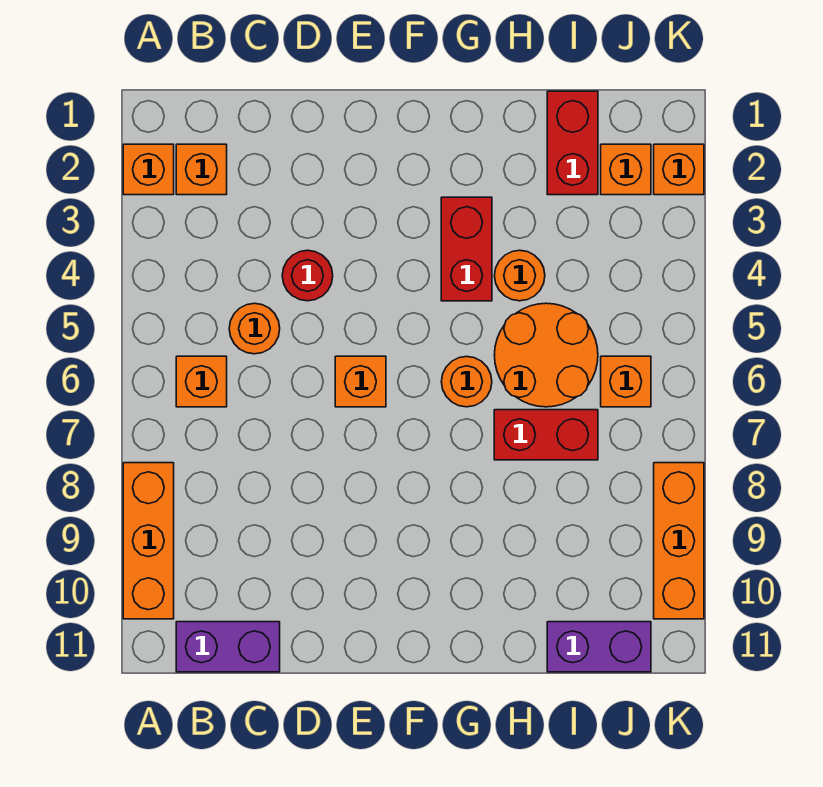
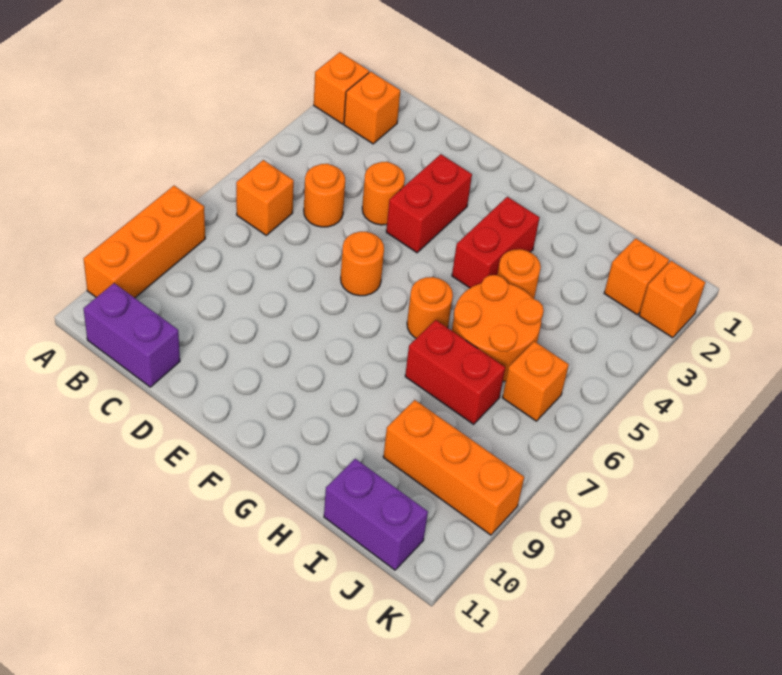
red 1x1 round brick [282,250,333,301] -> orange 1x1 round brick [362,162,405,225]
orange 1x1 brick [335,356,386,407] -> orange 1x1 round brick [341,232,384,296]
red 1x2 brick [547,91,598,195] -> red 1x2 brick moved to [386,154,472,253]
orange 1x3 brick [654,463,704,619] -> orange 1x3 brick turned to [383,400,524,535]

